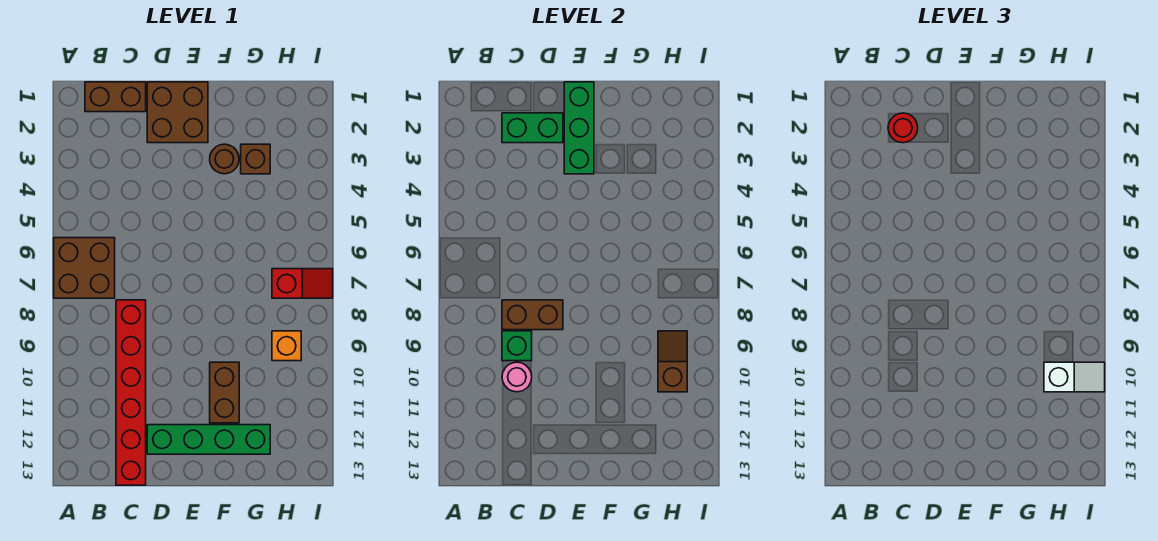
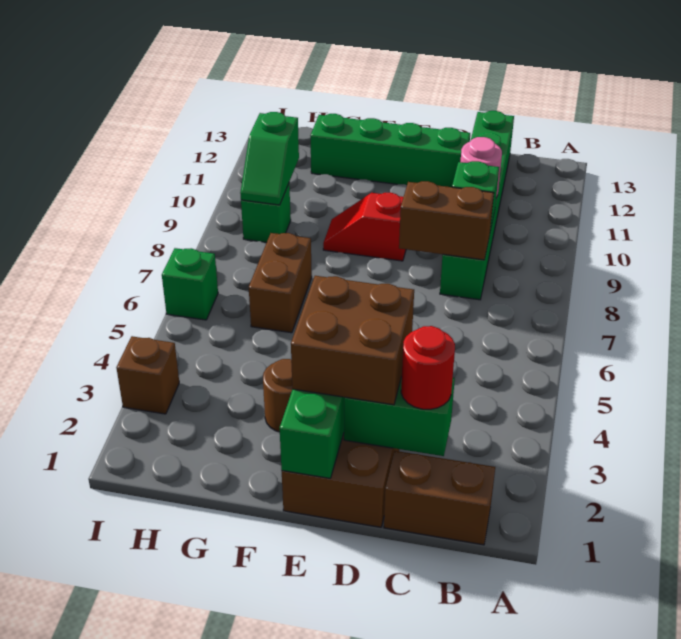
brown 2x2 brick [54,238,115,298] -> brown 2x2 brick moved to [291,276,414,405]
red 1x6 brick [116,300,146,485] -> green 1x6 brick [440,111,514,300]
brown 1x2 brick [210,362,239,423] -> brown 1x2 brick moved to [249,233,312,333]
brown 1x1 brick [241,144,270,174] -> brown 1x1 brick moved to [116,336,179,414]
red 1x2 slope [272,269,333,298] -> red 1x2 slope moved to [323,192,406,261]
orange 1x1 brick [272,331,301,361] -> green 1x1 brick [241,184,291,242]
brown 1x2 slope [658,331,687,392] -> green 1x2 slope [240,112,299,205]
white 1x2 slope [1044,362,1105,392] -> none
none -> green 1x1 brick [162,248,218,320]

